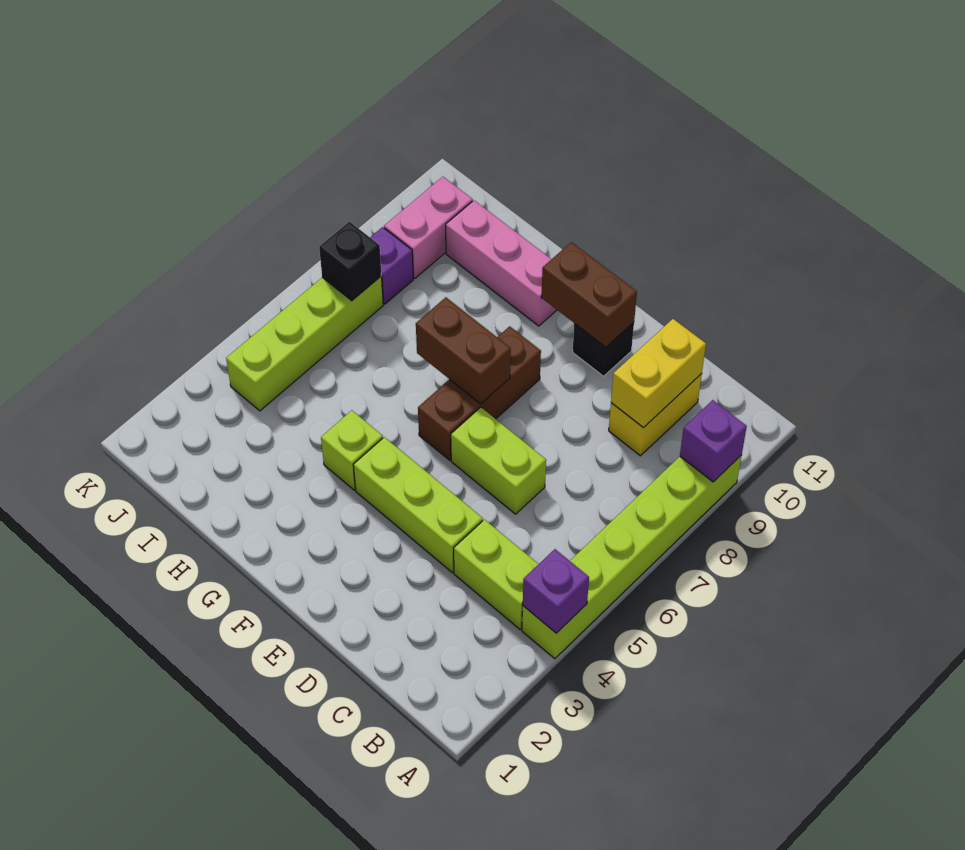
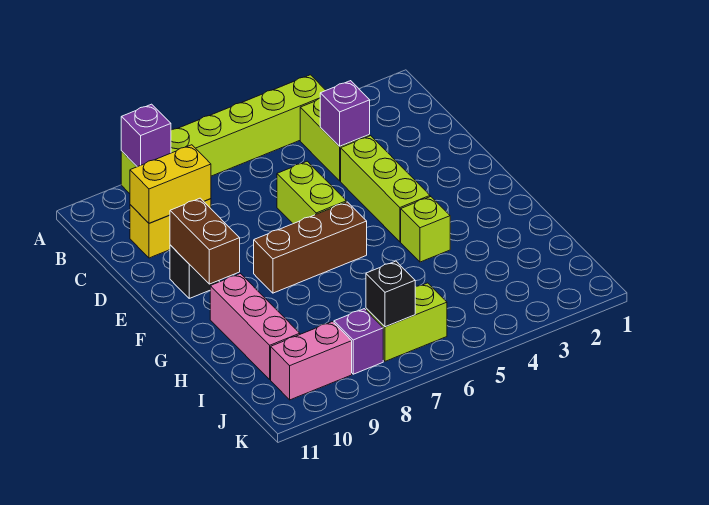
purple 1x1 brick [523,549,589,633] -> purple 1x1 brick moved to [320,81,370,146]
brown 1x2 brick [416,297,511,404] -> none
lime 1x4 brick [226,276,383,411] -> lime 1x2 brick [366,283,447,361]

